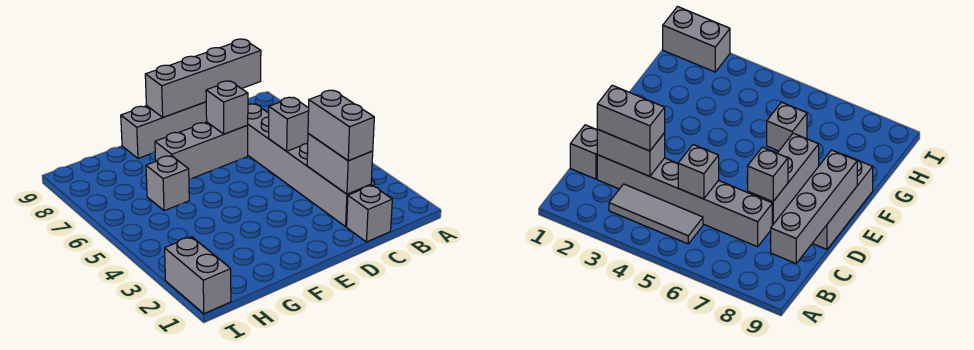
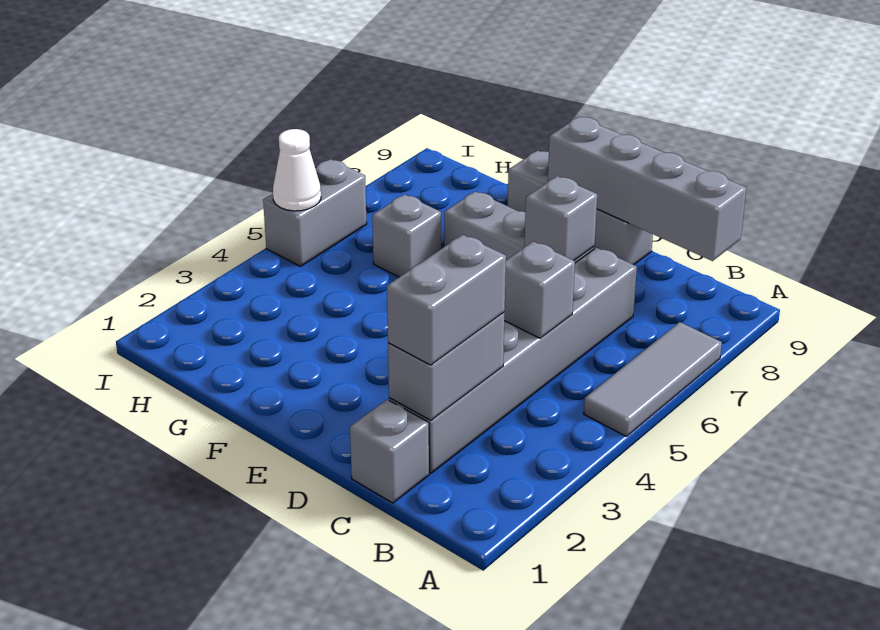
grey 1x3 tile [609,184,703,244] -> grey 1x3 tile moved to [584,322,722,437]
grey 1x2 brick [165,237,231,314] -> grey 1x2 brick moved to [263,159,367,266]
none -> white 1x1 cone [273,129,321,211]

